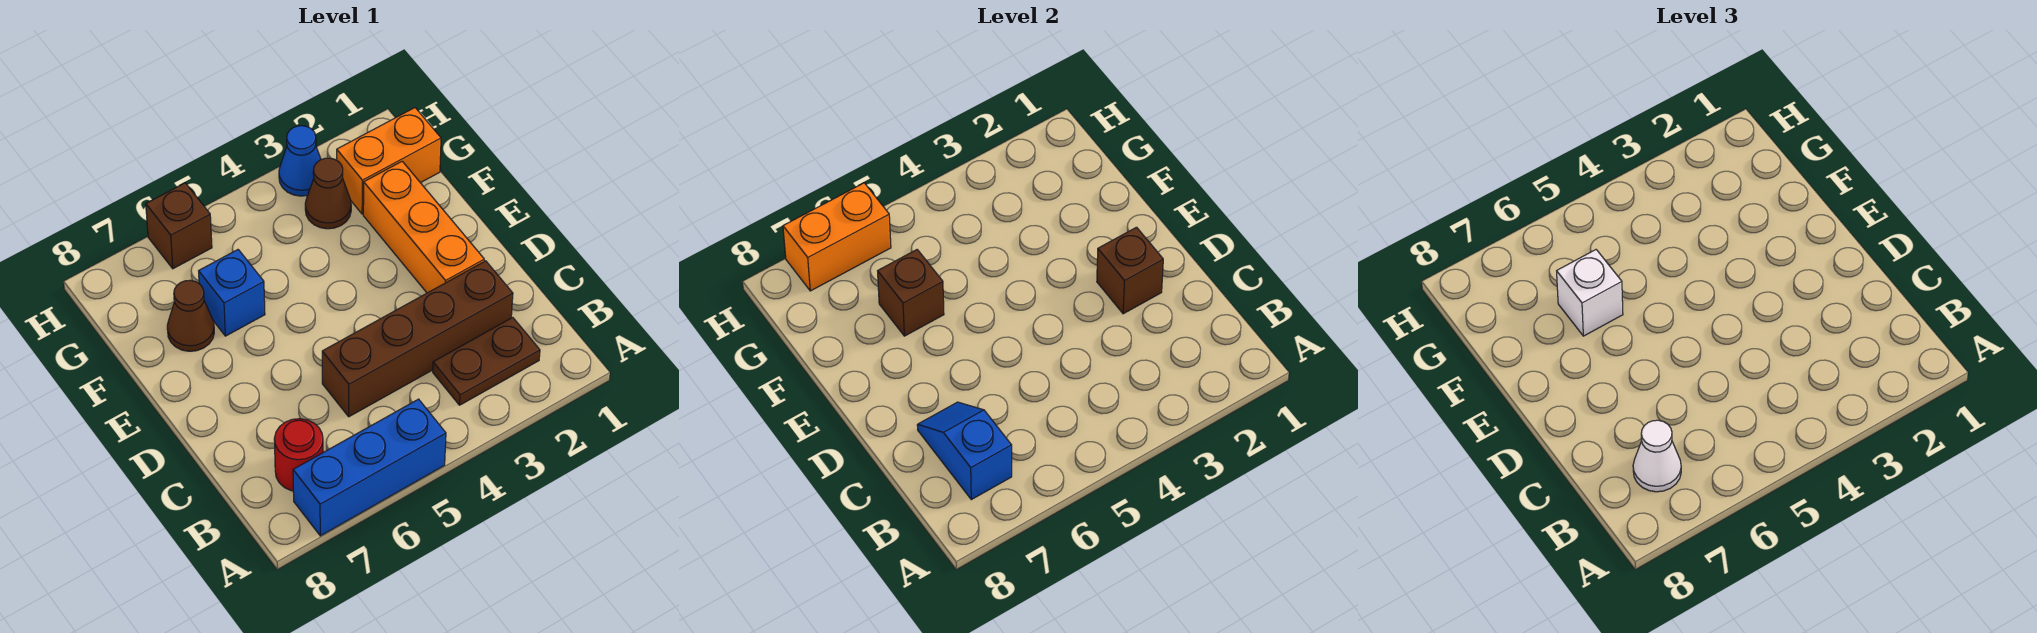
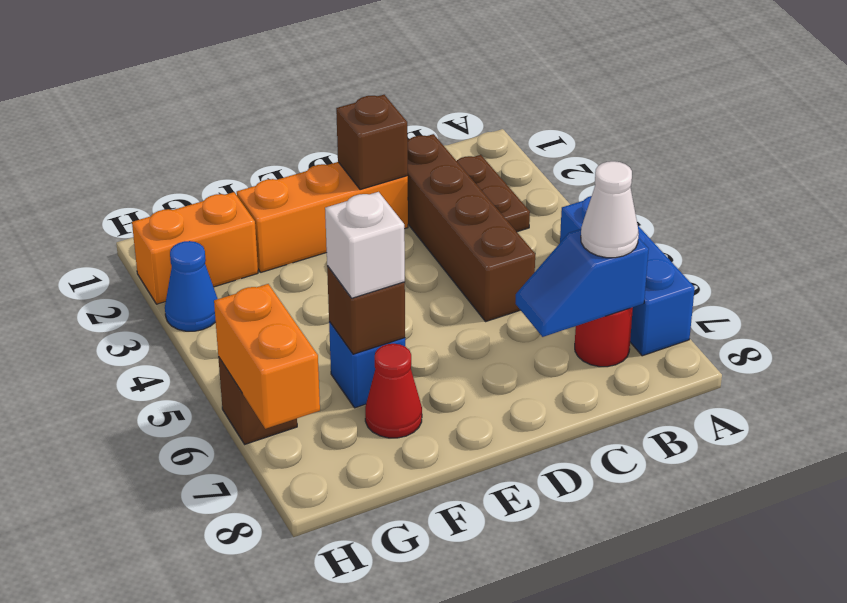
brown 1x1 cone [167,280,214,351] -> red 1x1 cone [365,344,422,438]
orange 1x2 brick [337,108,441,214] -> orange 1x2 brick turned to [132,192,258,304]
brown 1x1 cone [305,158,351,229] -> none

